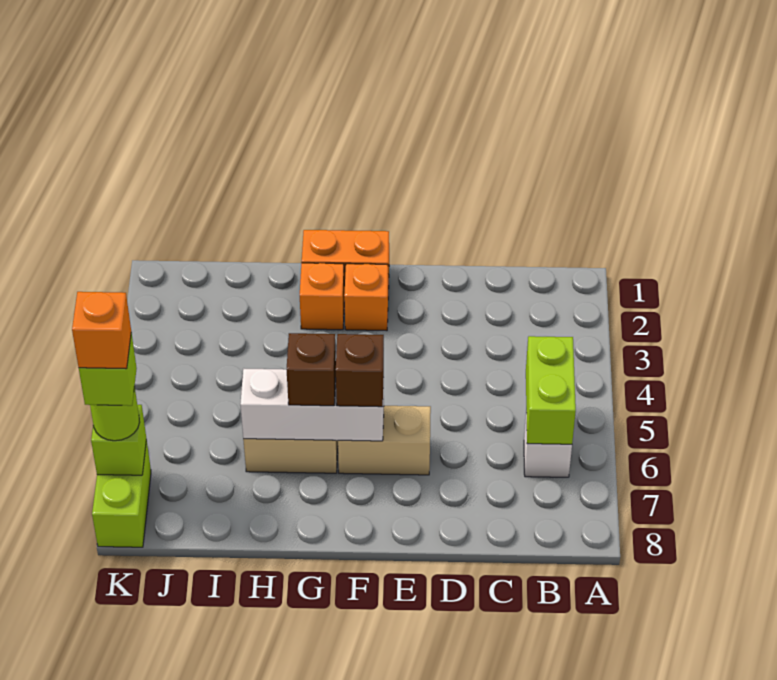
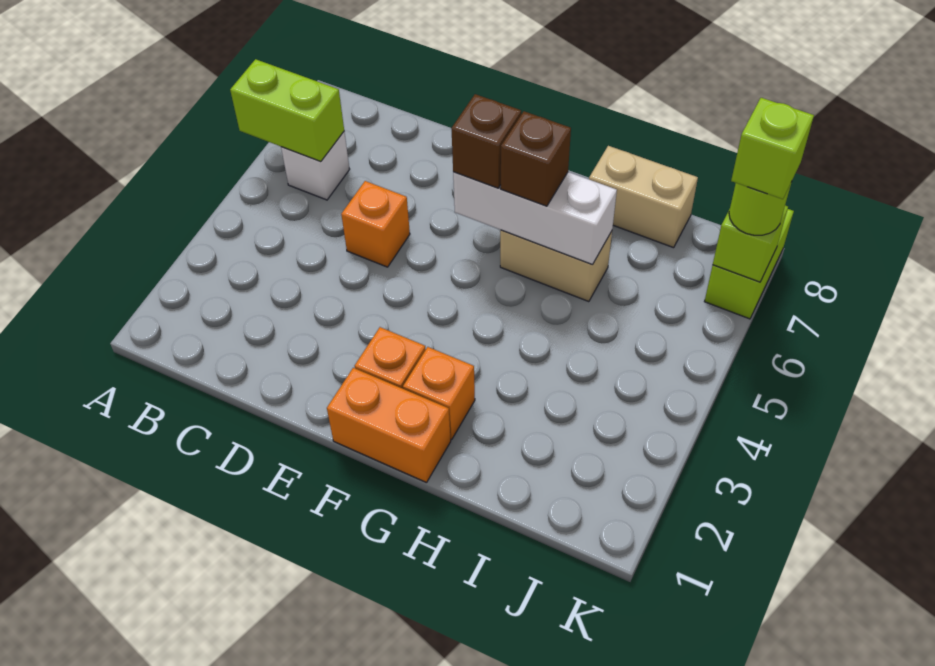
lime 1x2 brick [526,336,576,444] -> lime 1x2 brick turned to [230,59,344,162]
tan 1x2 brick [338,406,431,475] -> tan 1x2 brick moved to [589,146,698,248]
orange 1x1 brick [72,292,131,369] -> orange 1x1 brick moved to [341,181,410,267]

